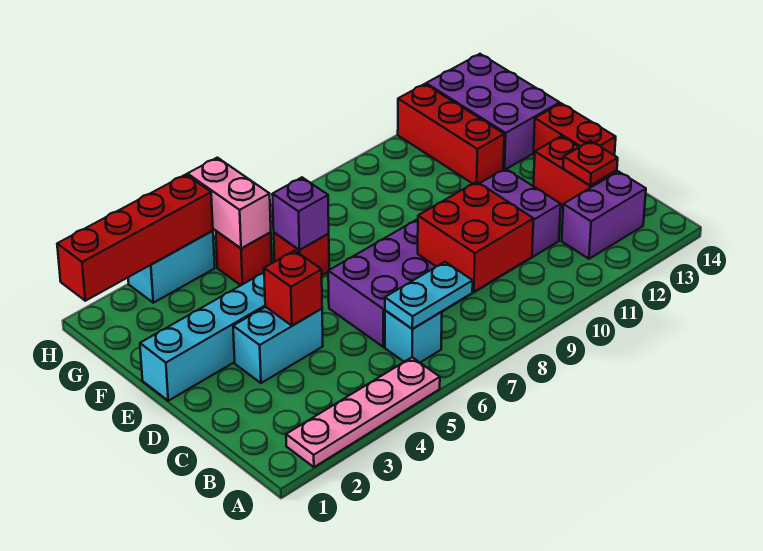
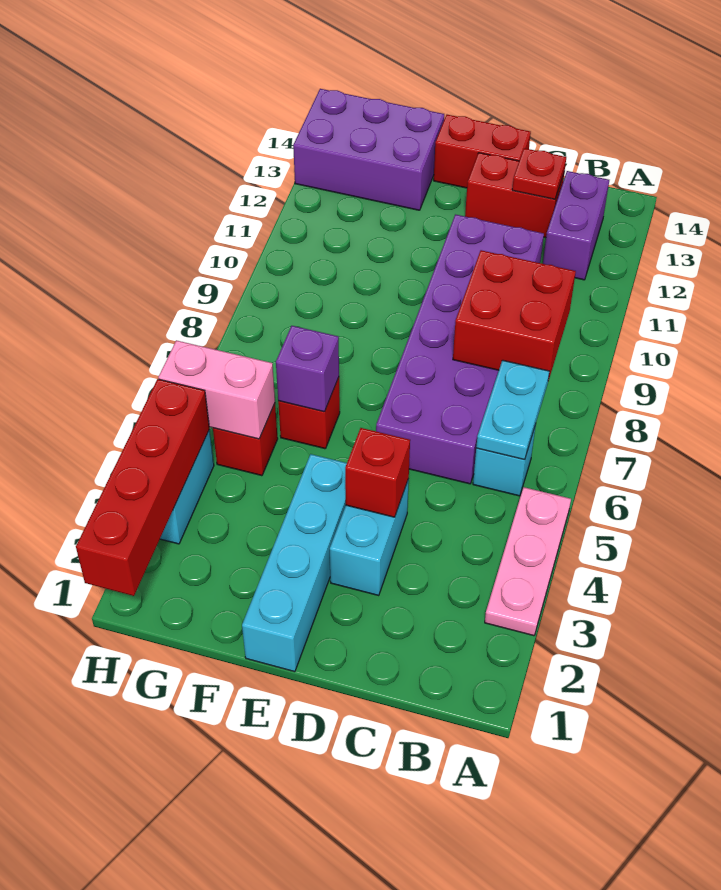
pink 1x4 plate [286,357,440,467] -> pink 1x3 plate [485,487,571,636]
red 1x3 brick [398,84,504,184] -> none

